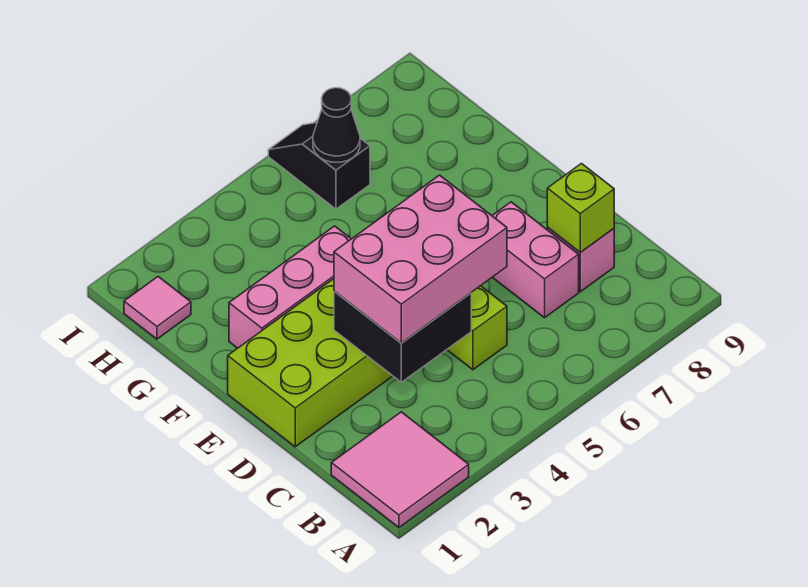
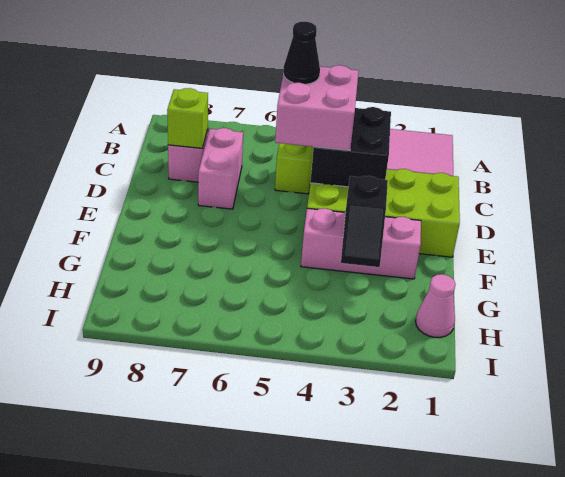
pink 2x3 brick [334,175,507,343] -> pink 2x2 brick [275,65,359,150]
pink 1x1 tile [124,277,191,339] -> pink 1x1 cone [416,274,455,337]
black 1x2 slope [268,123,370,209] -> black 1x2 slope moved to [341,176,388,267]
black 1x1 cone [313,88,360,162] -> black 1x1 cone moved to [283,21,320,84]

